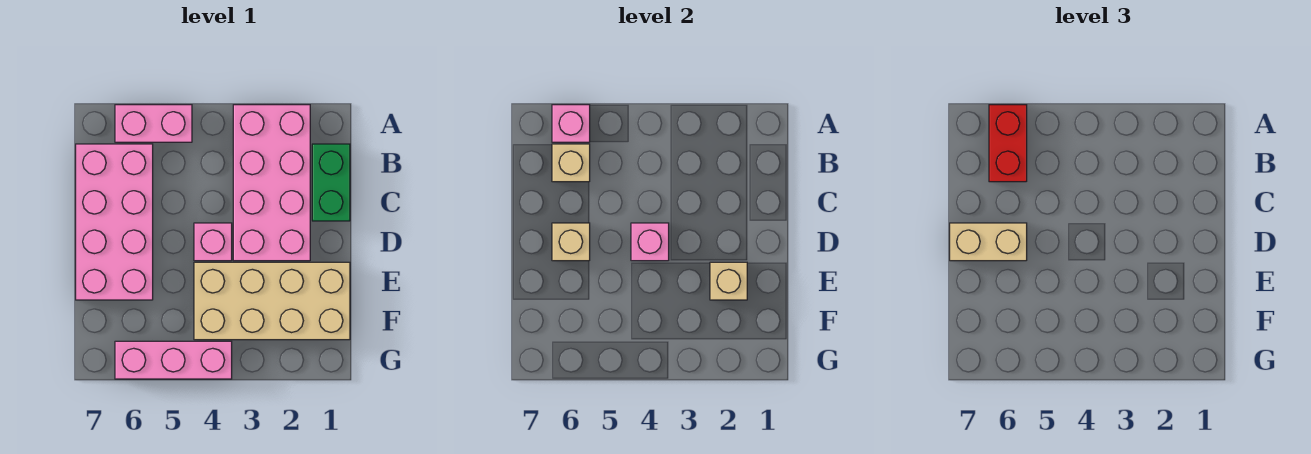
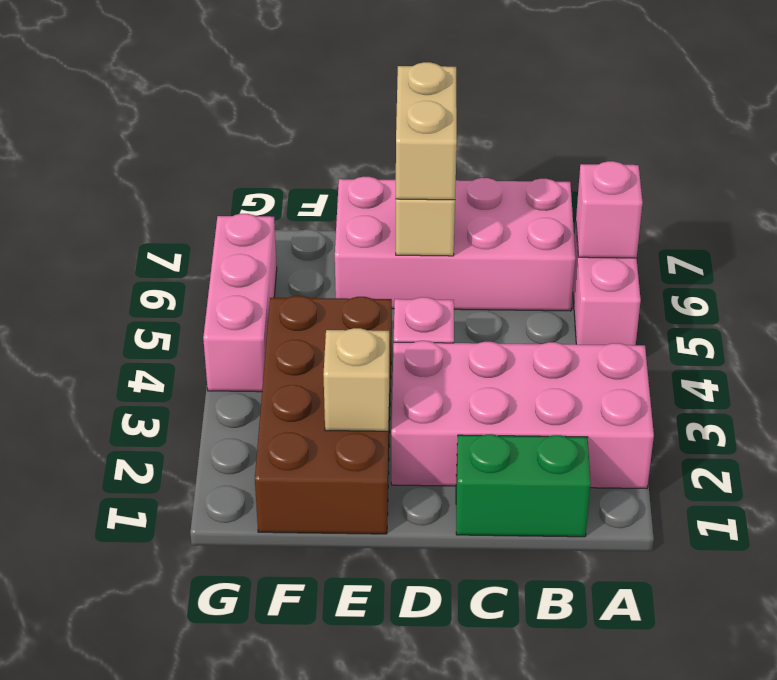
red 1x2 brick [989,105,1027,182] -> none
tan 1x1 brick [552,144,590,182] -> none
pink 1x1 brick [631,223,669,261] -> none
tan 2x4 brick [194,262,350,340] -> brown 2x4 brick [255,296,392,534]

